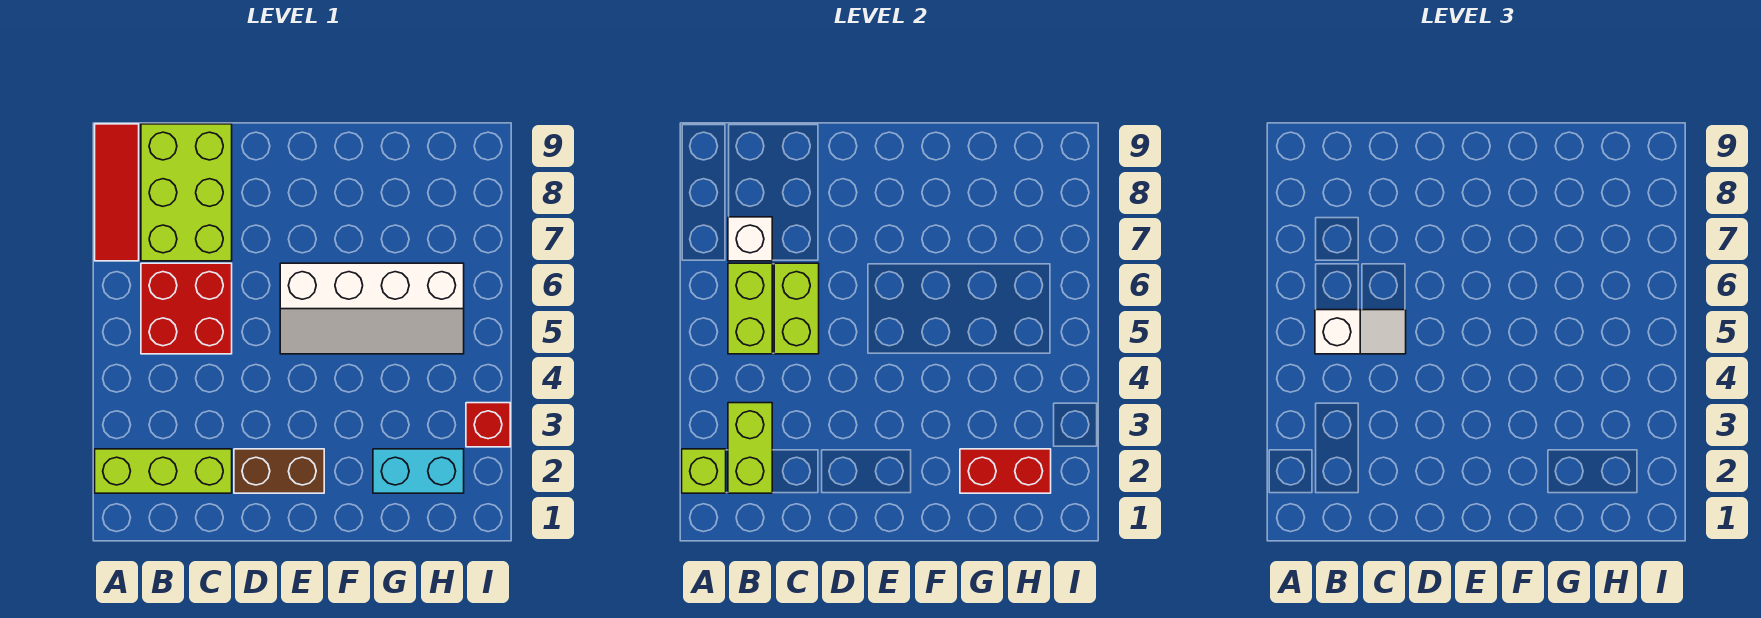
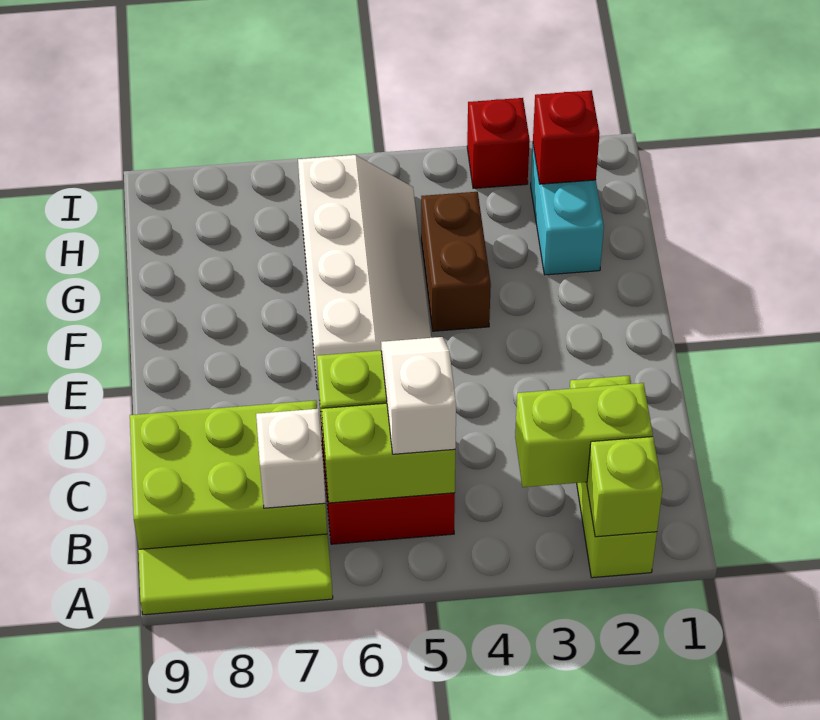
red 1x3 tile [95,124,139,261] -> lime 1x3 tile [138,534,333,615]
brown 1x2 brick [234,449,324,493] -> brown 1x2 brick moved to [421,192,491,331]
red 1x2 brick [960,449,1051,493] -> red 1x1 brick [533,90,599,184]

